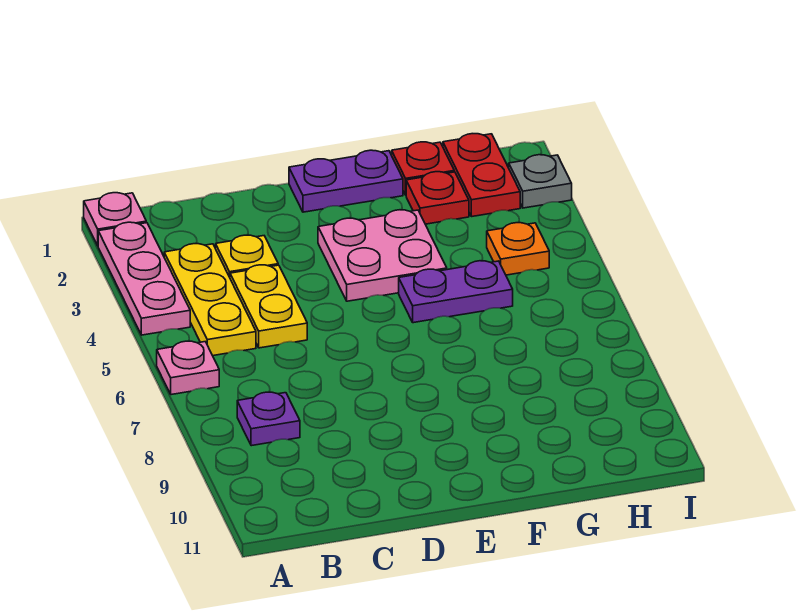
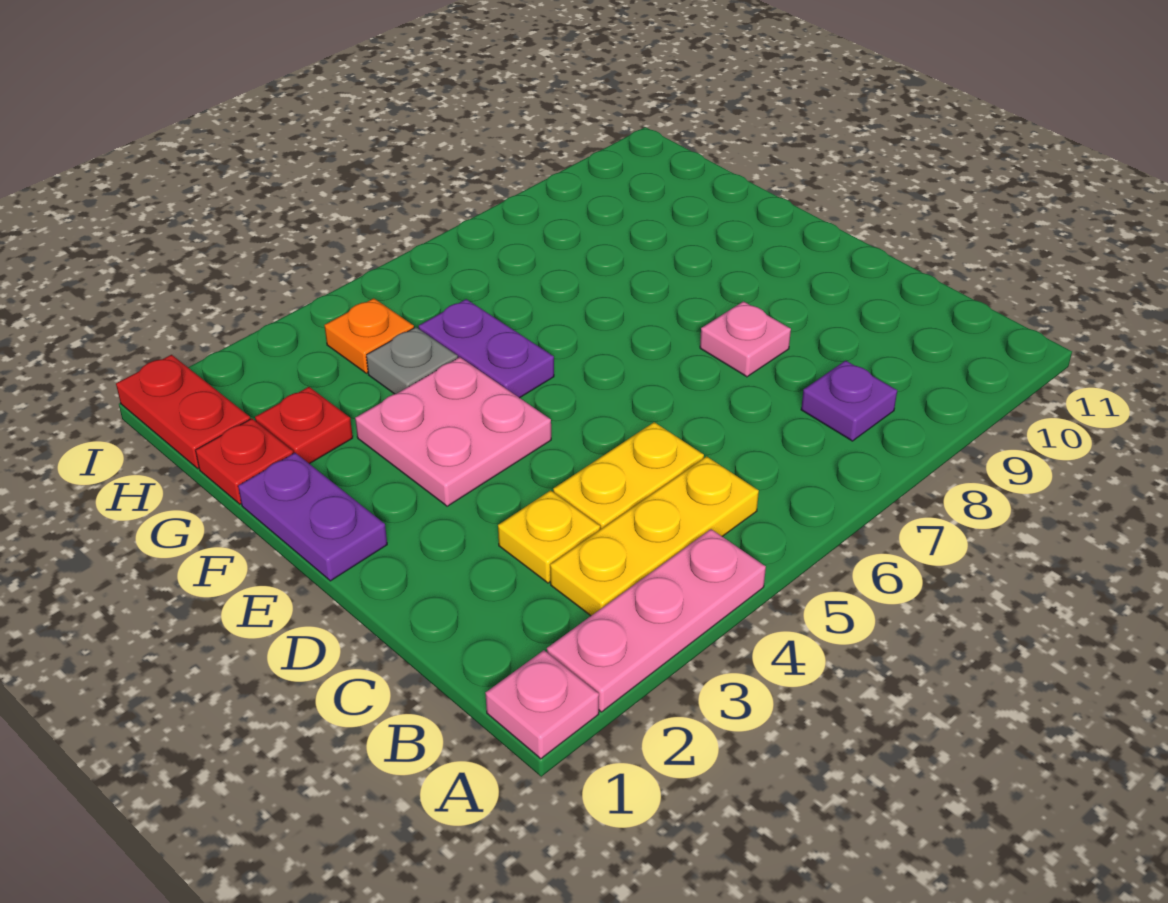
pink 1x1 plate [157,341,219,395] -> pink 1x1 plate moved to [700,301,791,377]
red 1x2 plate [443,134,520,217] -> red 1x2 plate turned to [116,355,250,469]
grey 1x1 plate [509,155,572,208] -> grey 1x1 plate moved to [366,327,458,394]

